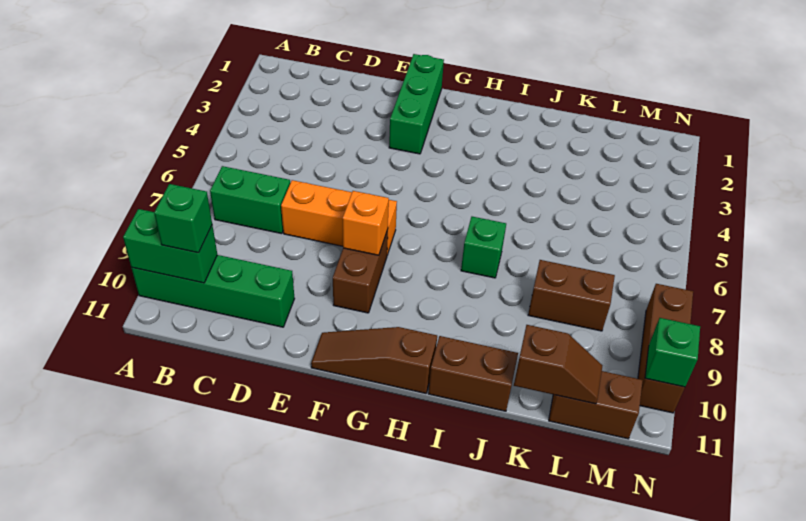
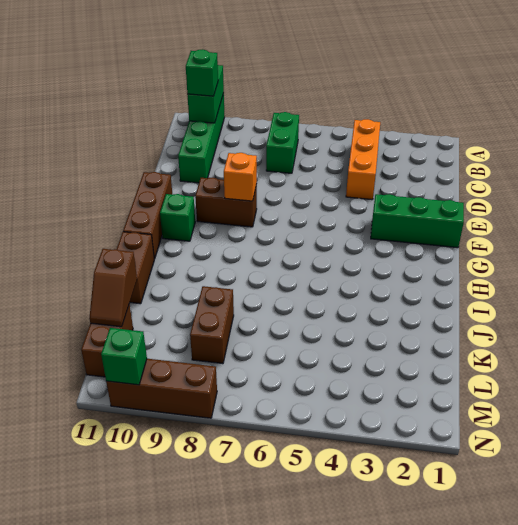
orange 1x3 brick [281,180,397,255] -> orange 1x3 brick moved to [346,119,380,200]
brown 1x3 slope [311,327,437,393] -> brown 1x3 brick [123,172,172,259]
green 1x1 brick [461,217,506,278] -> green 1x1 brick moved to [160,194,195,241]

